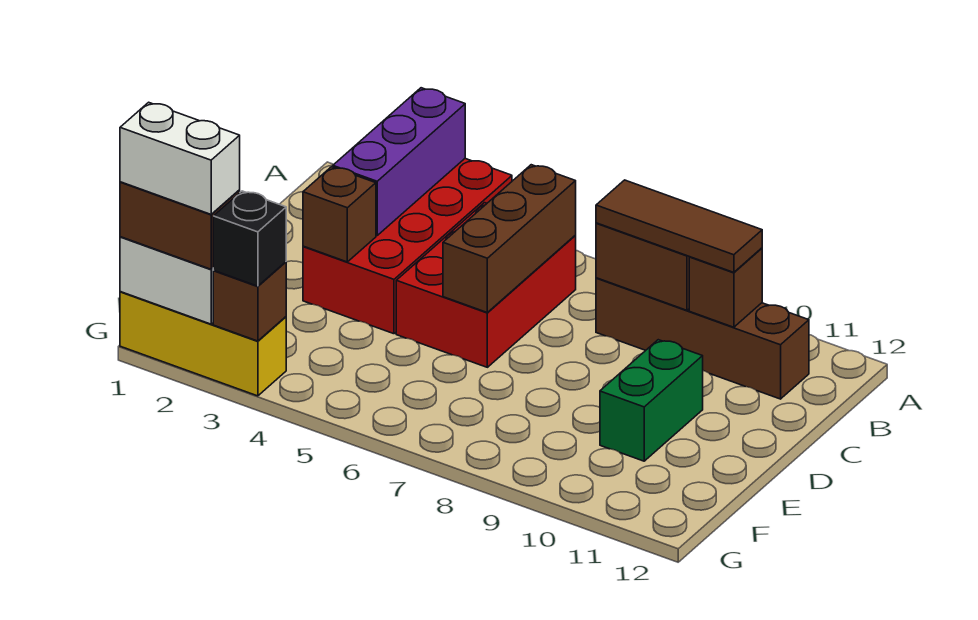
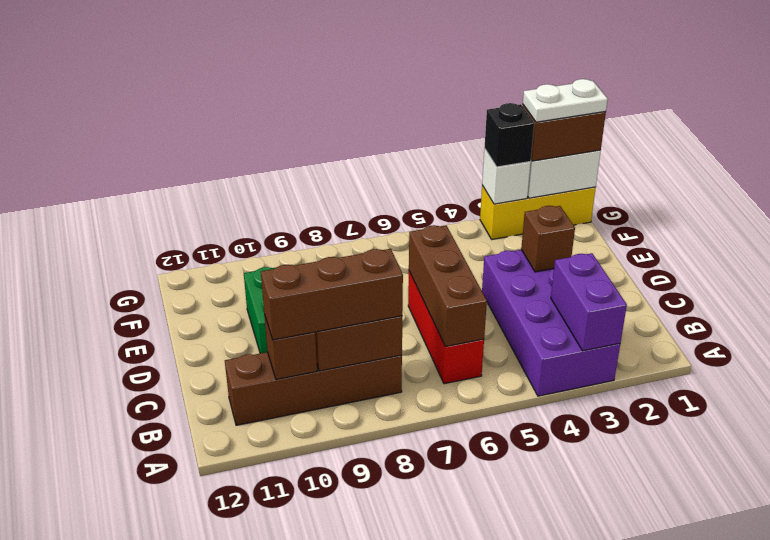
red 2x4 brick [303,159,512,334] -> purple 2x4 brick [482,250,620,396]
purple 1x3 brick [333,88,465,235] -> purple 1x2 brick [551,253,627,351]
red 2x3 brick [396,203,576,367] -> red 1x3 brick [408,271,484,384]
brown 1x3 tile [596,180,762,272] -> brown 1x3 brick [261,249,403,340]
white 1x2 brick [120,102,240,214] -> white 1x2 plate [523,79,608,122]
brown 1x1 brick [213,262,286,341] -> white 1x1 brick [482,148,531,204]

